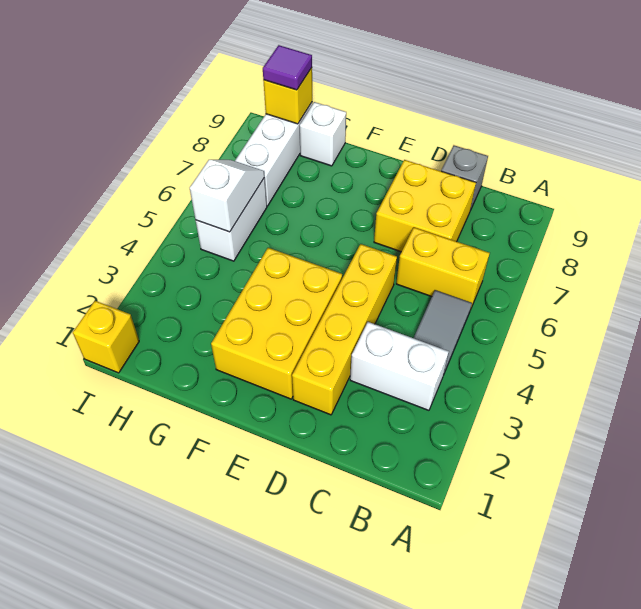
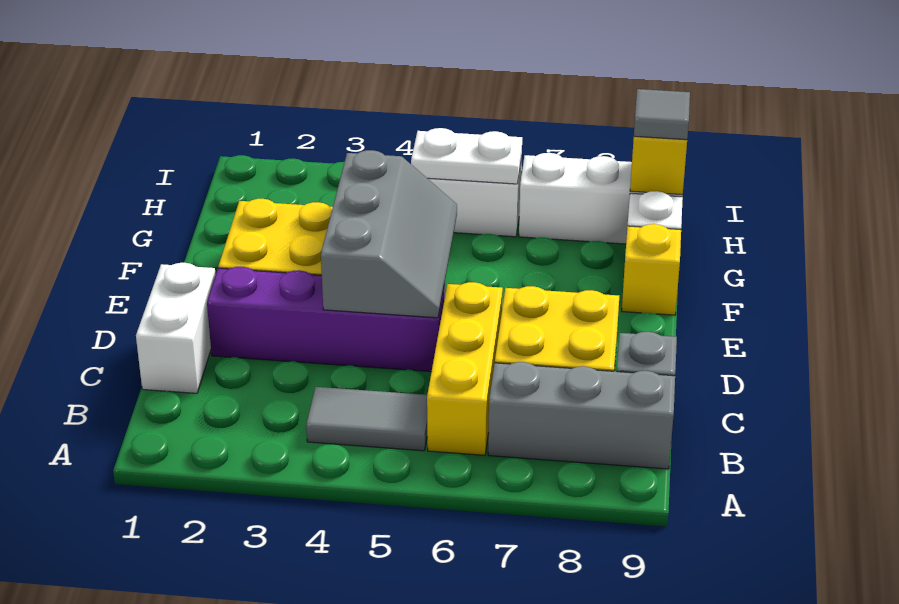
white 1x2 brick [350,322,449,410] -> white 1x2 brick moved to [136,263,216,393]
yellow 1x2 brick [396,227,490,308] -> yellow 1x3 brick [427,282,503,455]
none -> grey 1x3 brick [488,362,675,469]
yellow 1x4 brick [292,244,397,415] -> purple 1x4 brick [207,267,445,372]
none -> grey 2x3 slope [321,150,457,318]
white 1x2 slope [190,160,265,232] -> white 1x2 plate [411,128,522,184]
purple 1x1 tile [263,45,312,90] -> grey 1x1 tile [634,89,690,140]
yellow 1x1 brick [73,301,139,373] -> yellow 1x1 brick moved to [622,224,681,315]

